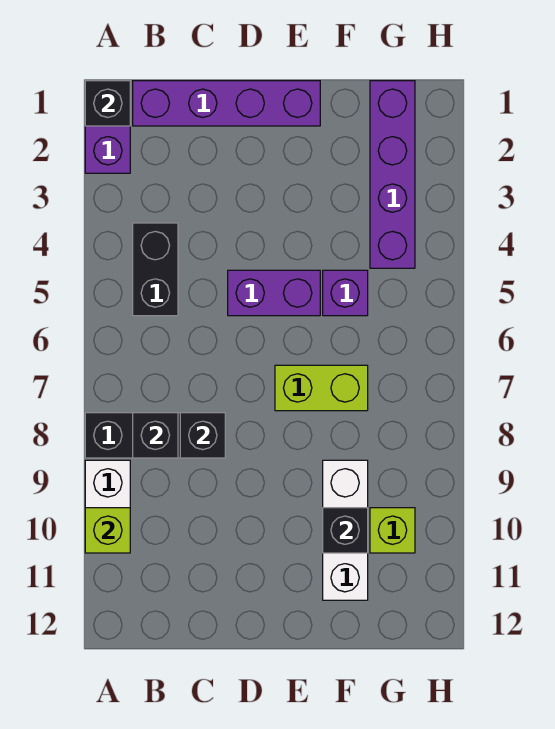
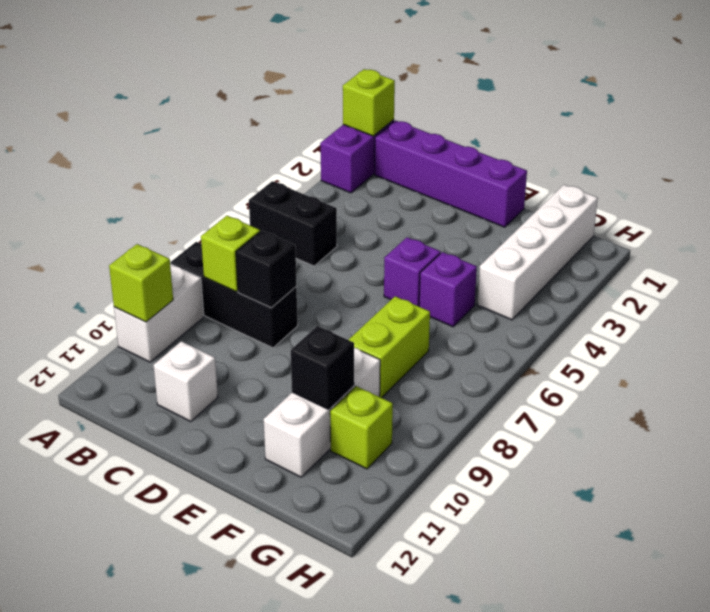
black 1x1 brick [85,81,130,126] -> lime 1x1 brick [343,69,395,136]
black 1x2 brick [133,223,178,316] -> black 1x2 brick turned to [249,181,337,266]
black 1x1 brick [133,413,178,458] -> lime 1x1 brick [201,216,260,292]
none -> white 1x1 brick [154,341,218,422]
purple 1x2 brick [228,270,320,316] -> purple 1x1 brick [384,237,441,306]
lime 1x2 brick [275,365,368,411] -> lime 1x2 brick turned to [349,296,430,398]
purple 1x4 brick [370,81,415,268] -> white 1x4 brick [477,185,598,320]

